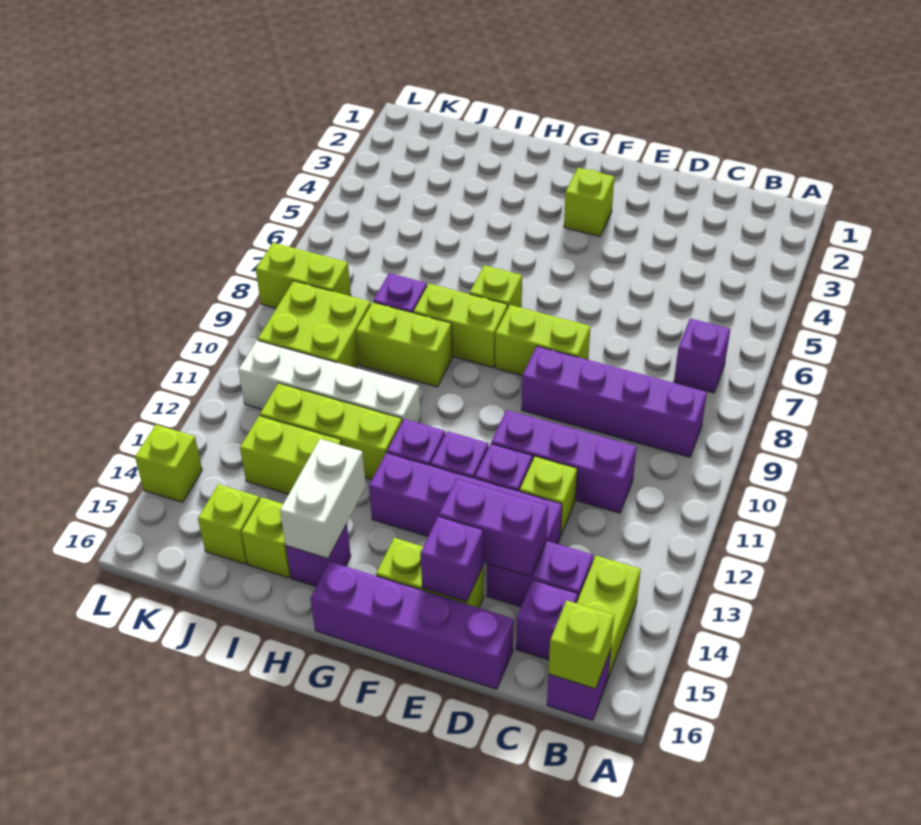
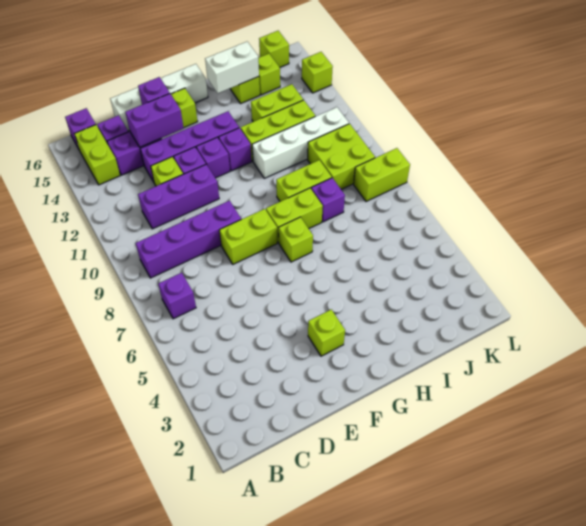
lime 1x1 brick [548,600,614,689] -> lime 1x1 brick moved to [259,31,289,67]
purple 1x4 brick [310,562,514,689] -> white 1x4 brick [110,64,208,131]
white 1x2 brick [280,439,366,558] -> white 1x2 brick turned to [205,42,259,93]
purple 1x1 brick [286,524,351,587] -> none

